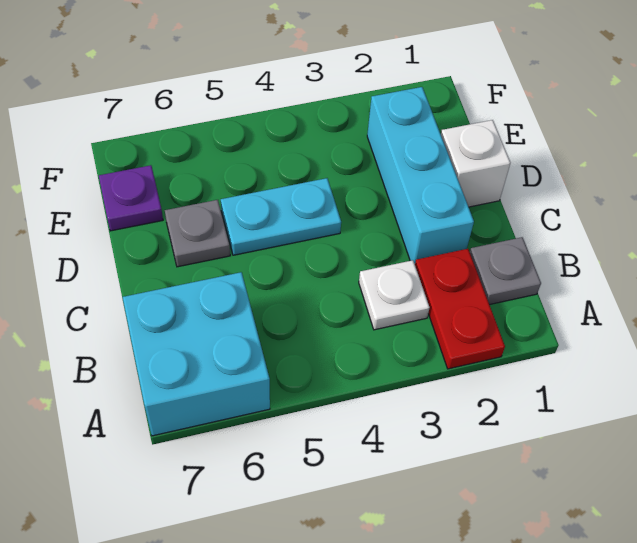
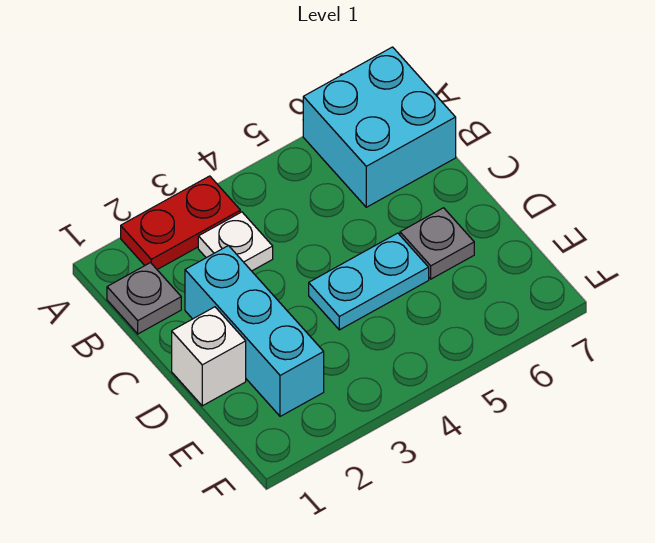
red 1x2 plate [415,249,505,369] -> red 1x2 plate turned to [121,176,240,269]
purple 1x1 plate [99,165,163,231] -> none

